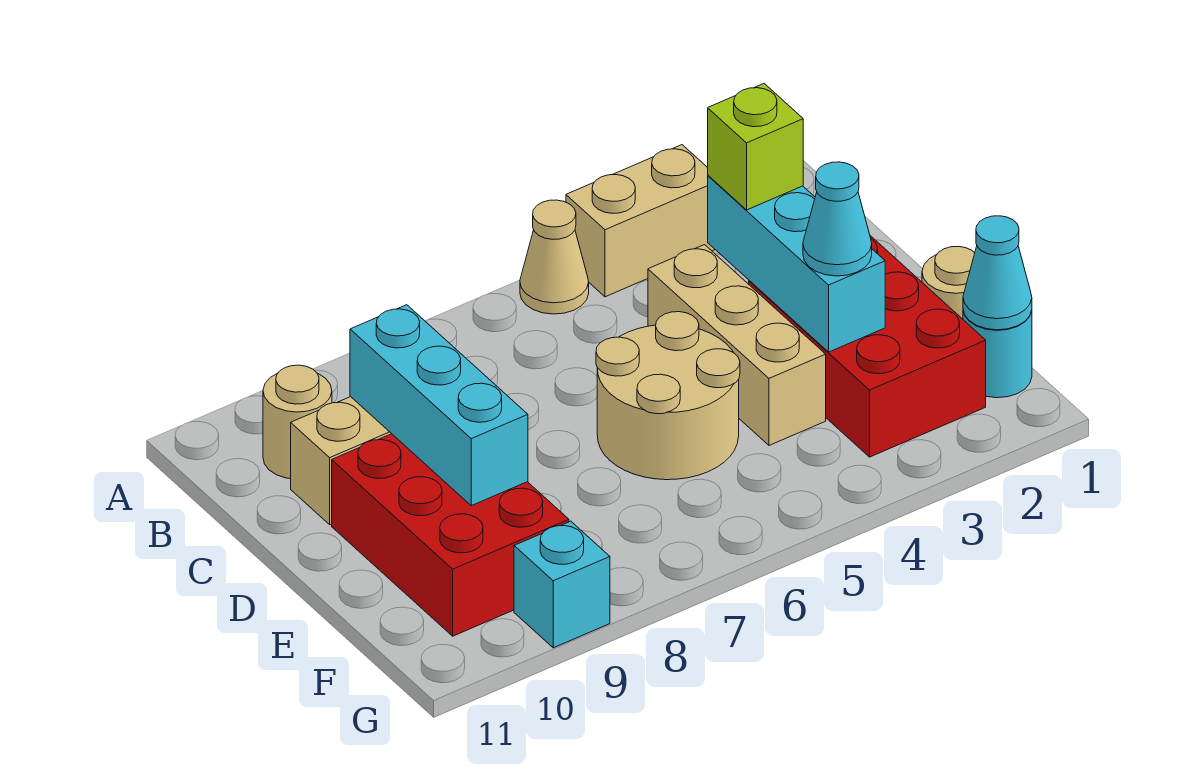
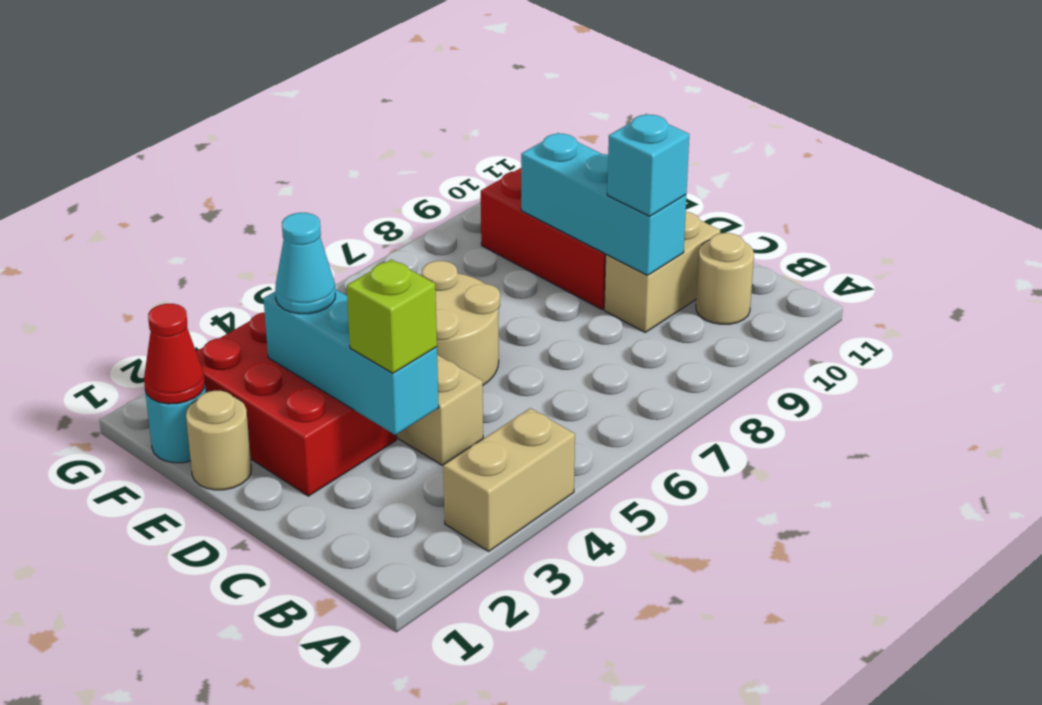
tan 1x1 cone [520,200,589,314] -> none
cyan 1x1 cone [963,216,1032,330] -> red 1x1 cone [144,304,205,404]
cyan 1x1 brick [514,521,610,648] -> cyan 1x1 brick moved to [607,114,689,216]

